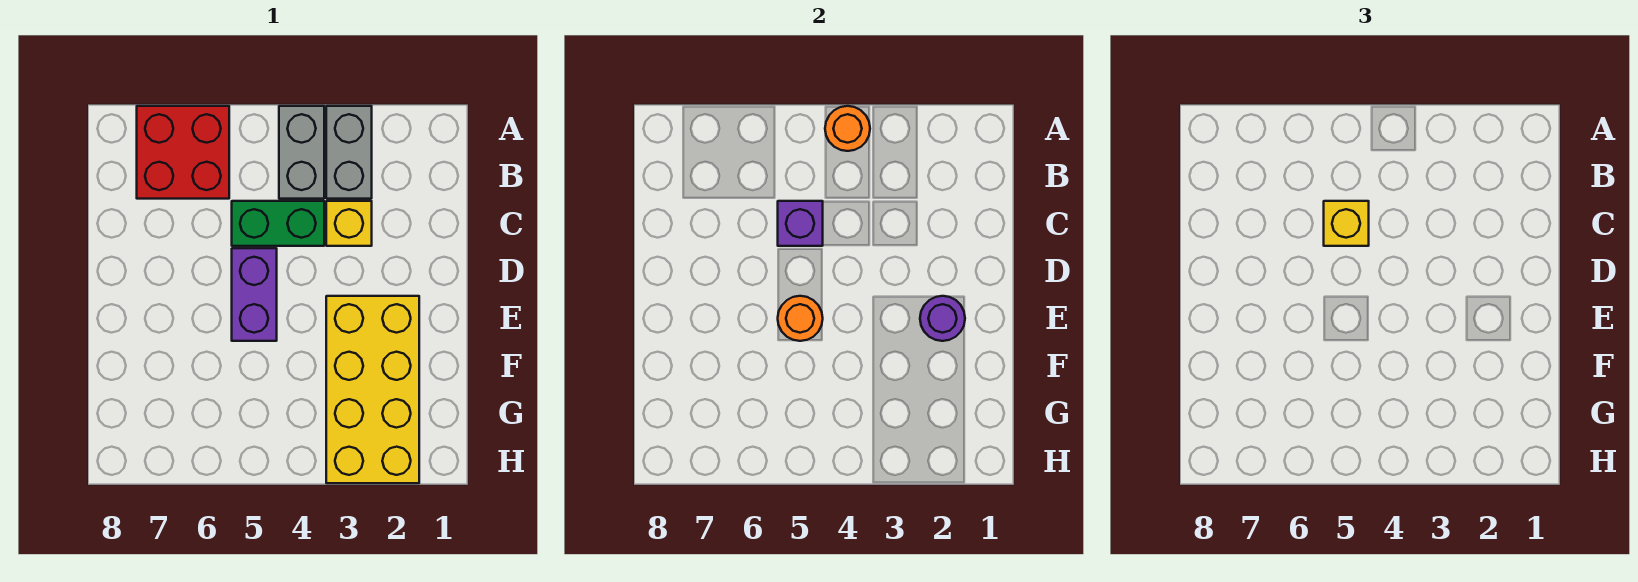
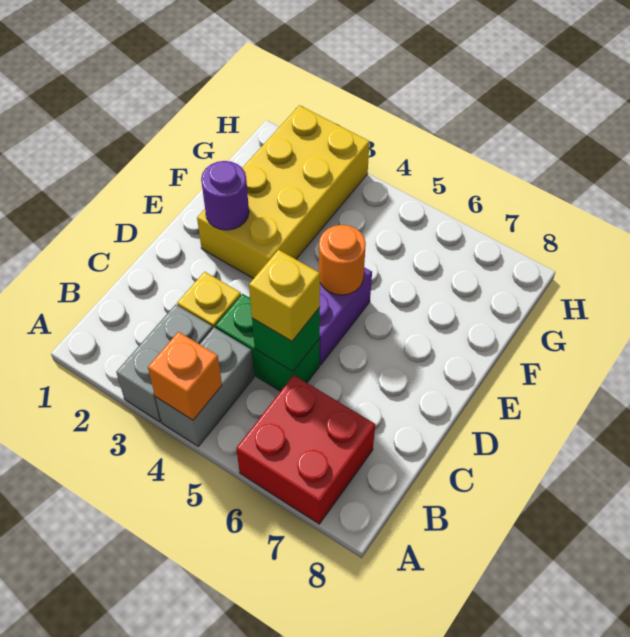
orange 1x1 round brick [825,106,870,151] -> orange 1x1 brick [148,332,222,420]
purple 1x1 brick [778,201,823,246] -> green 1x1 brick [252,308,320,372]

